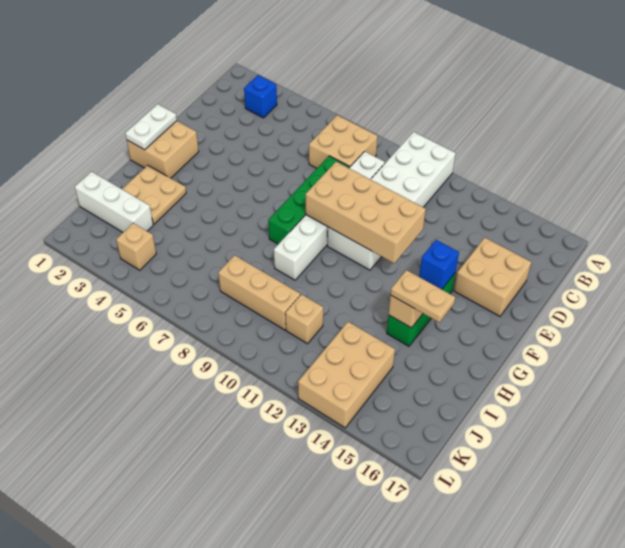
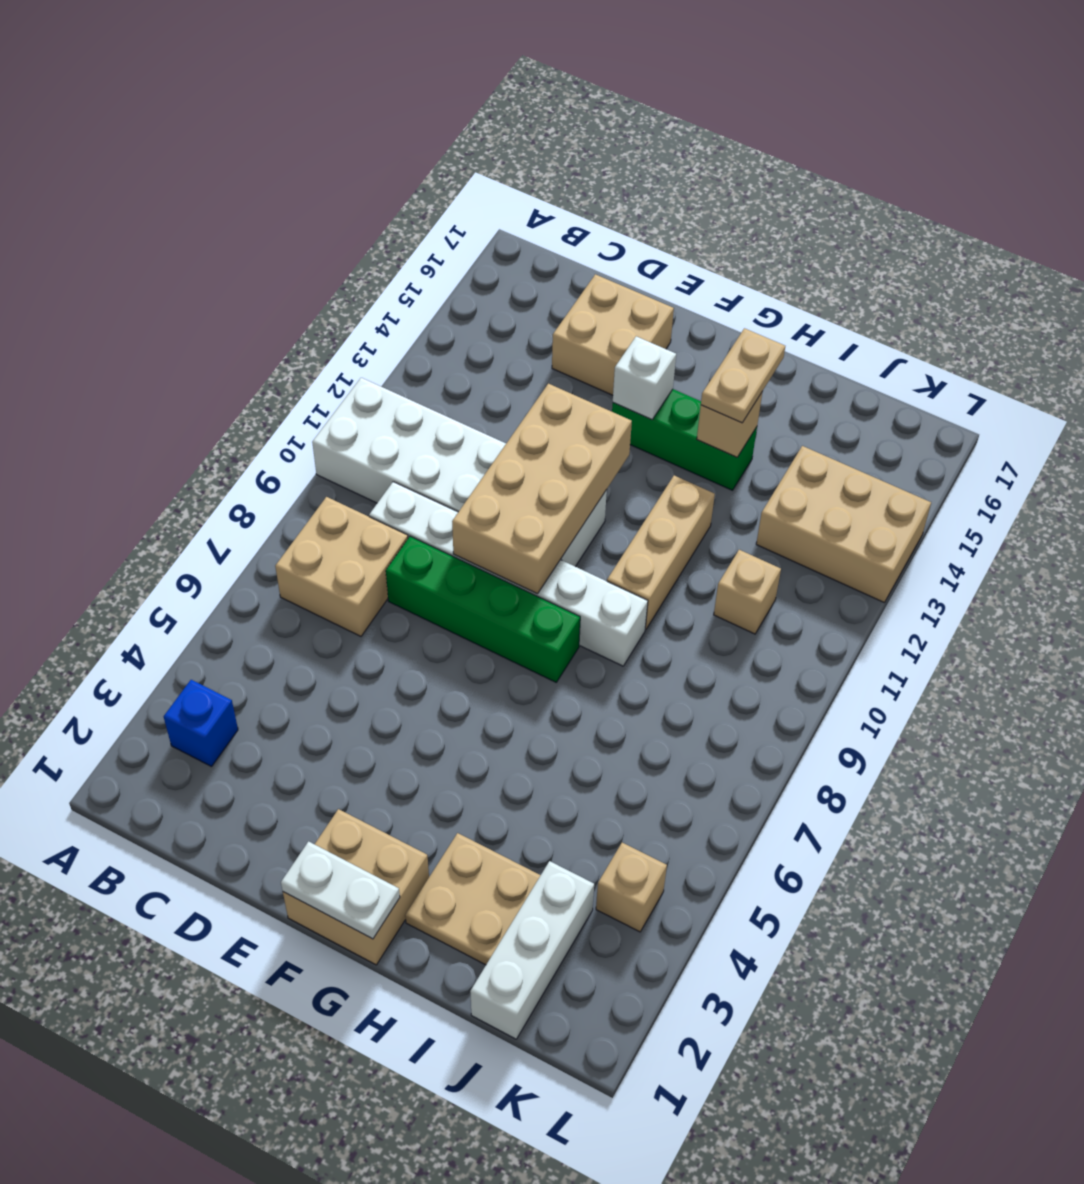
blue 1x1 brick [419,240,459,289] -> white 1x1 brick [613,336,676,420]
tan 1x3 brick [218,255,300,330] -> tan 1x3 brick moved to [607,475,715,630]

